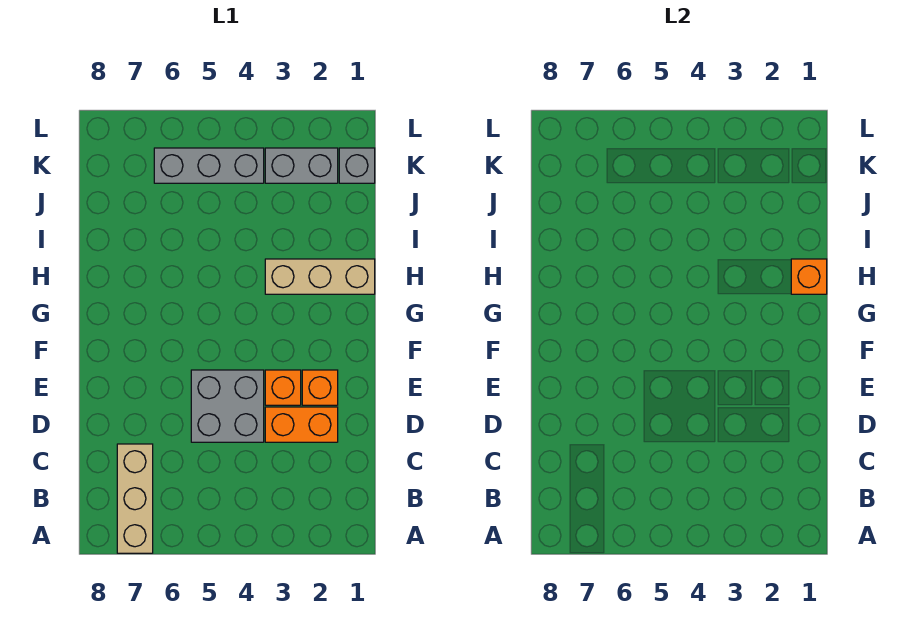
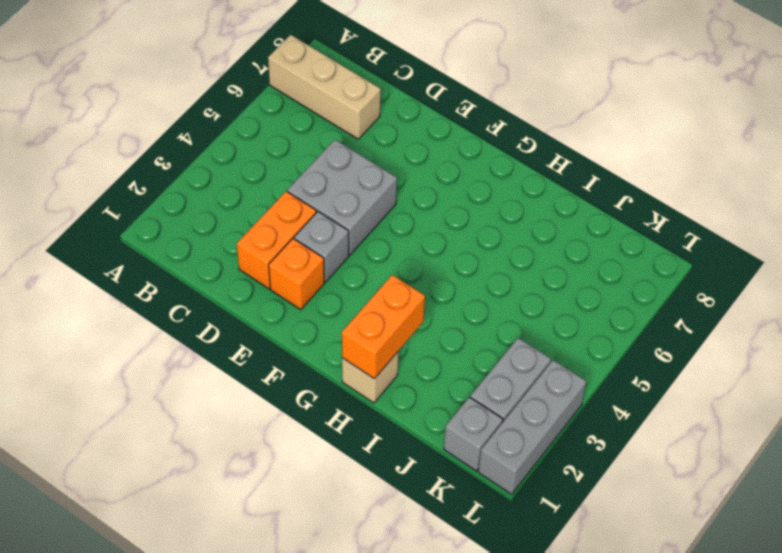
orange 1x1 brick [265,370,301,405] -> grey 1x1 brick [294,212,349,282]
tan 1x3 brick [265,259,375,294] -> tan 1x1 brick [342,351,399,403]
orange 1x1 brick [791,259,827,294] -> orange 1x2 brick [342,275,425,379]
grey 1x3 brick [154,148,264,183] -> grey 1x3 brick moved to [478,360,587,494]

